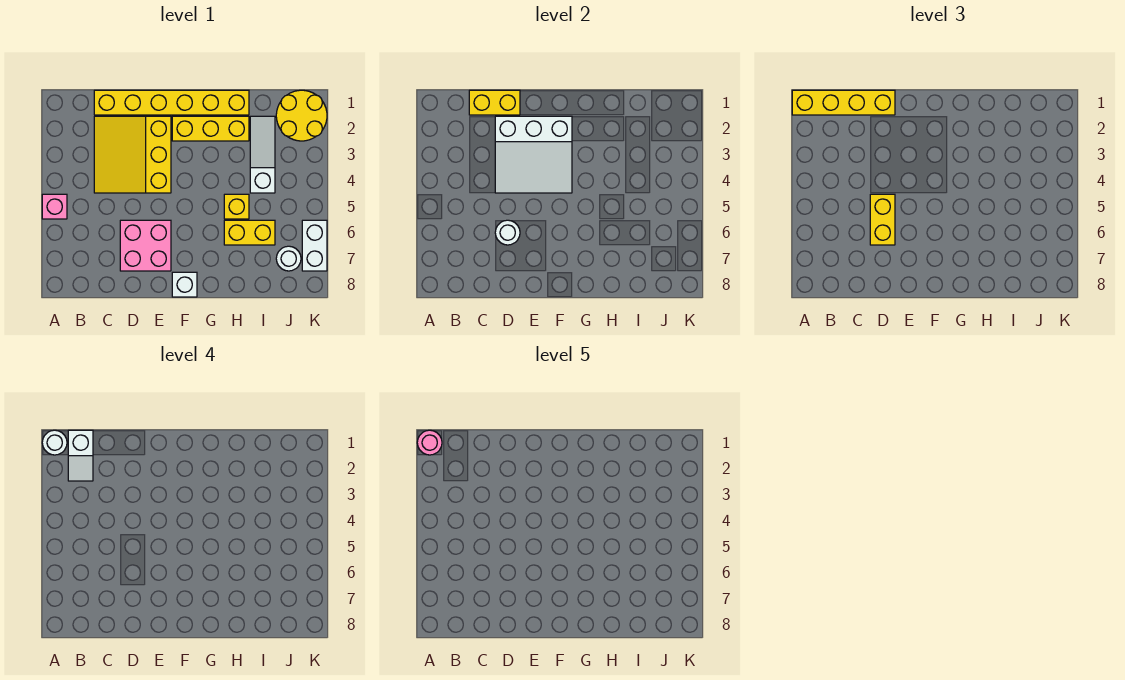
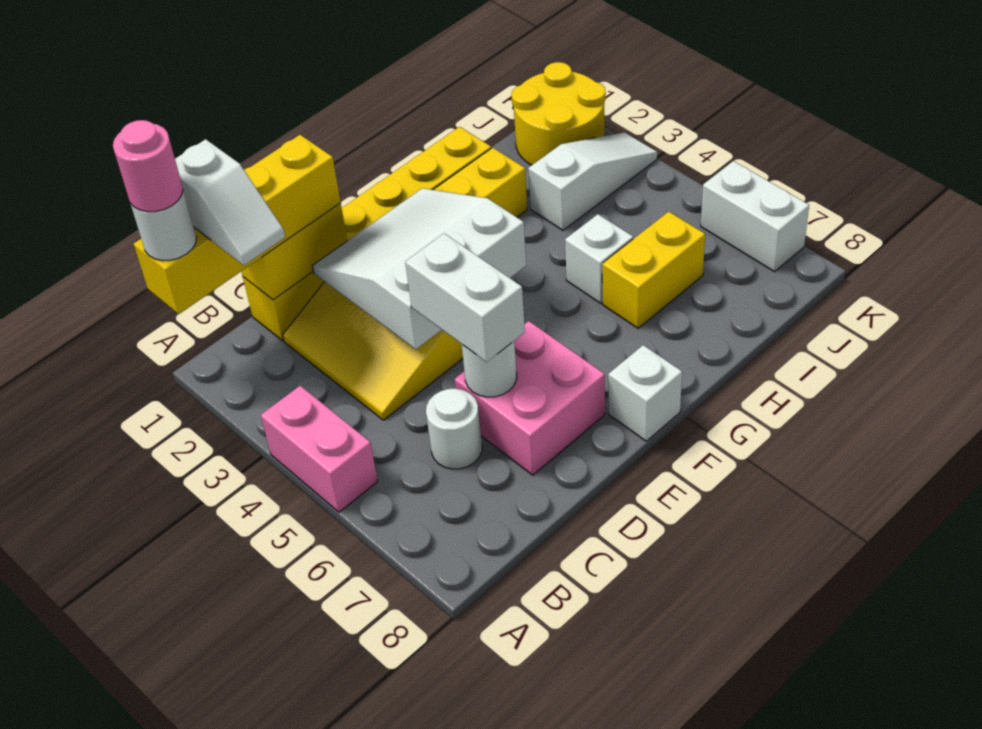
pink 1x1 brick [42,194,67,219] -> pink 1x2 brick [261,386,378,512]
white 3x3 slope [495,116,572,193] -> white 3x3 slope turned to [312,188,526,349]
yellow 1x2 brick [870,194,895,245] -> white 1x2 brick [405,233,525,362]
yellow 1x1 brick [224,194,249,219] -> white 1x1 brick [565,214,633,303]
white 1x3 slope [250,116,275,193] -> white 1x3 slope turned to [528,132,657,230]
white 1x1 round brick [276,246,301,271] -> white 1x1 round brick moved to [426,389,482,469]

